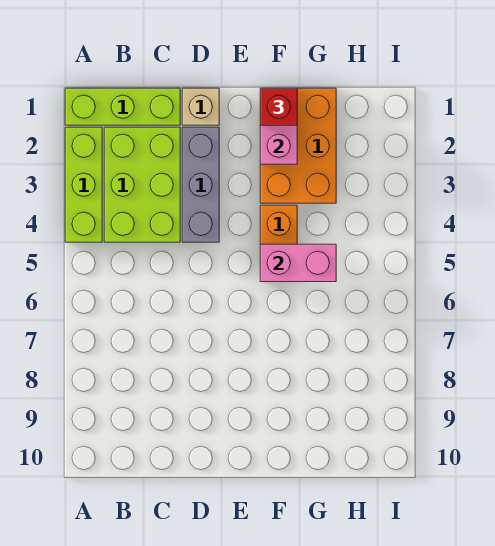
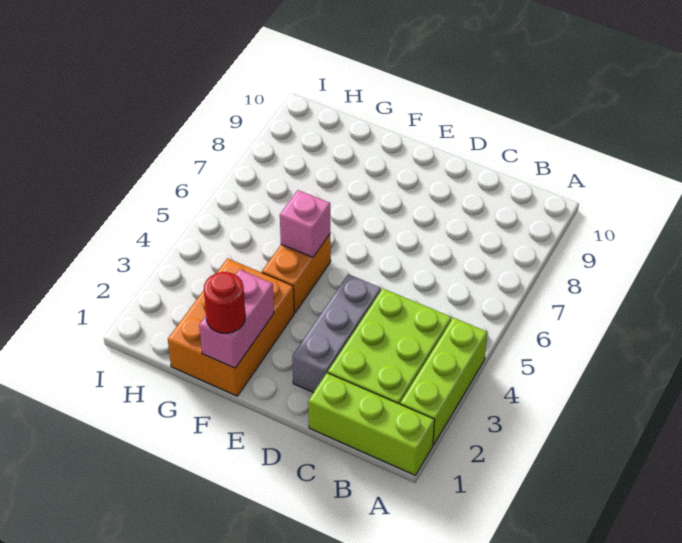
tan 1x1 brick [182,88,219,125] -> none
red 1x1 brick [260,88,297,125] -> red 1x1 round brick [204,272,245,333]
pink 1x2 brick [260,244,336,282] -> pink 1x1 brick [280,190,330,257]

